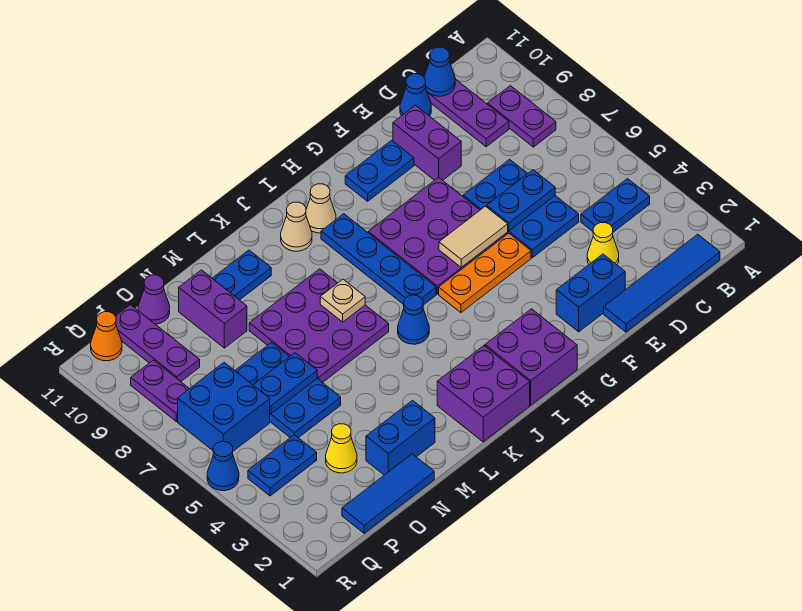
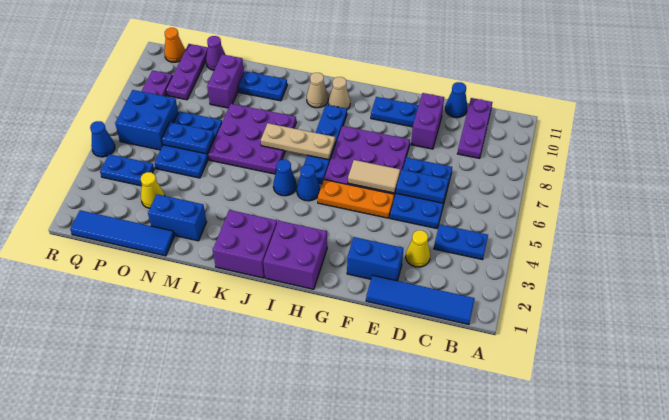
purple 1x2 plate [488,86,556,147] -> none
blue 1x1 cone [424,47,455,96] -> blue 1x1 cone moved to [297,165,320,201]
tan 1x1 plate [320,279,365,322] -> tan 1x3 plate [261,123,335,160]
blue 1x3 tile [342,454,434,533] -> blue 1x4 tile [70,210,174,256]

